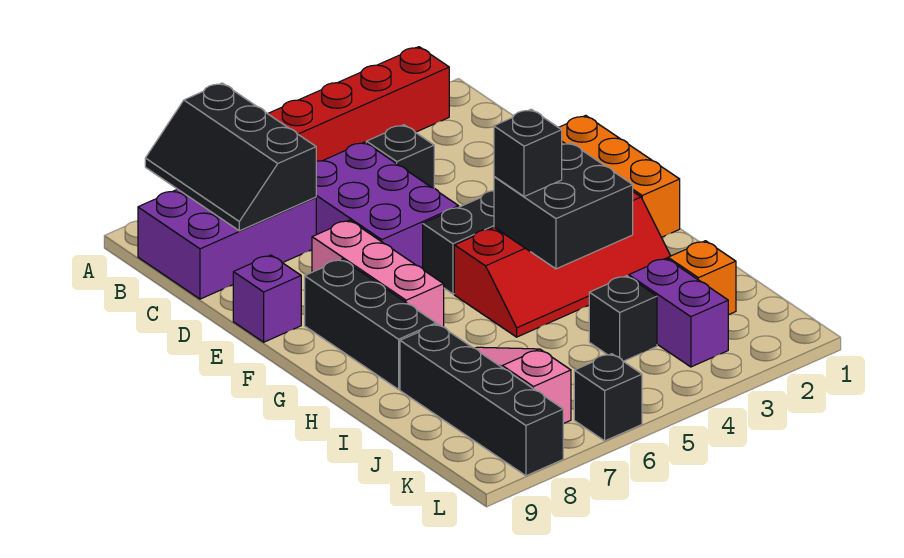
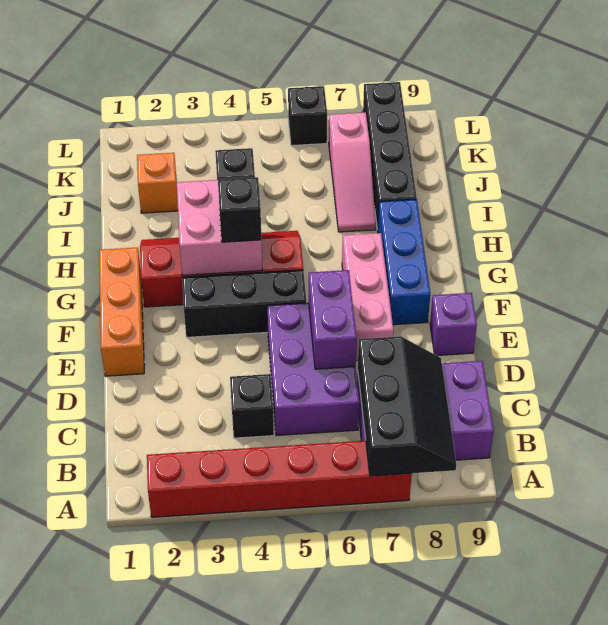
black 1x3 brick [305,259,436,389] -> blue 1x3 brick [378,199,430,325]
black 2x2 brick [494,143,633,269] -> pink 2x2 brick [177,180,262,275]
purple 1x2 brick [629,258,728,367] -> purple 1x2 brick moved to [309,270,357,369]

